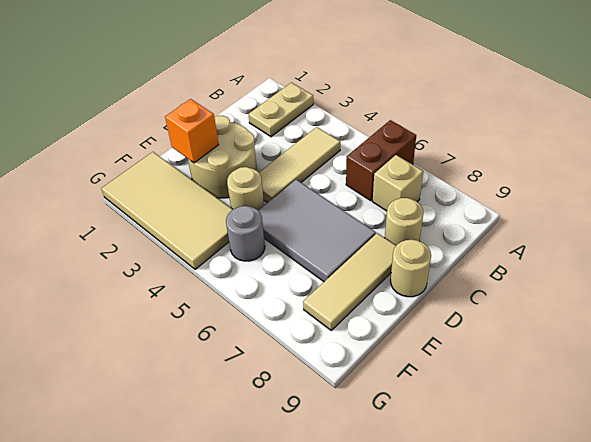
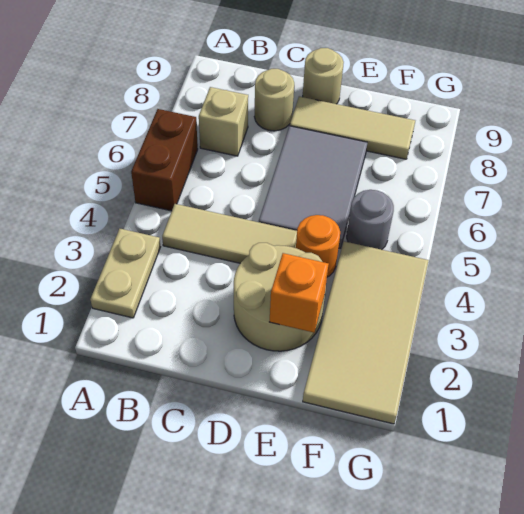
tan 1x2 plate [249,83,313,137] -> tan 1x2 plate turned to [90,229,160,318]
brown 1x2 brick [346,120,416,201] -> brown 1x2 brick turned to [131,109,198,211]
tan 1x1 round brick [227,167,264,210] -> orange 1x1 round brick [296,215,340,277]

